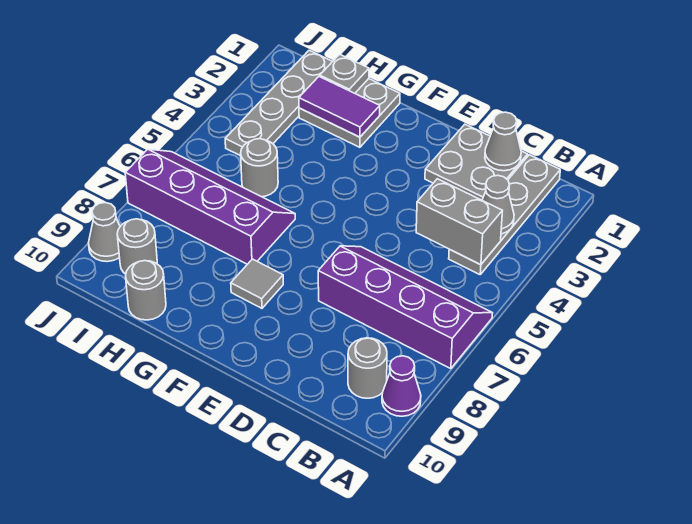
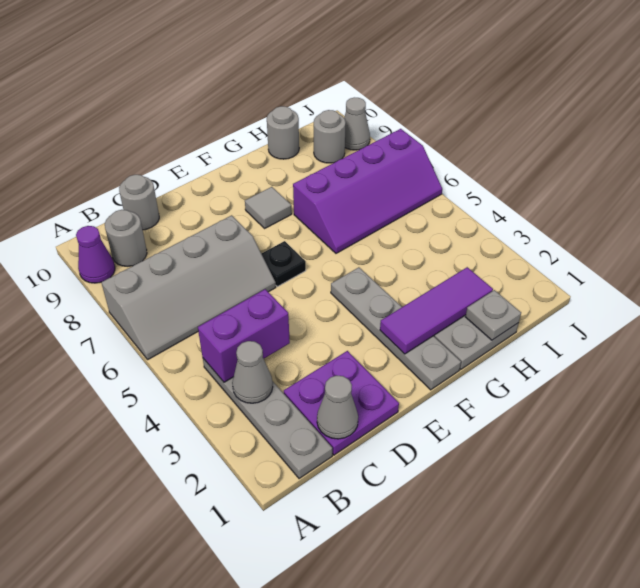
purple 2x4 slope [318,246,492,369] -> grey 2x4 slope [101,215,276,359]
grey 1x2 brick [416,179,502,265] -> purple 1x2 brick [198,289,290,382]
grey 2x2 plate [425,124,528,200] -> purple 2x2 plate [284,351,399,455]
none -> black 1x1 plate [261,241,306,287]
purple 1x2 tile [299,77,380,137] -> purple 1x3 tile [380,267,493,354]
grey 1x1 round brick [241,139,278,197] -> grey 1x1 round brick moved to [119,175,159,230]
grey 1x4 plate [225,50,333,156] -> grey 1x4 plate moved to [331,267,461,390]

